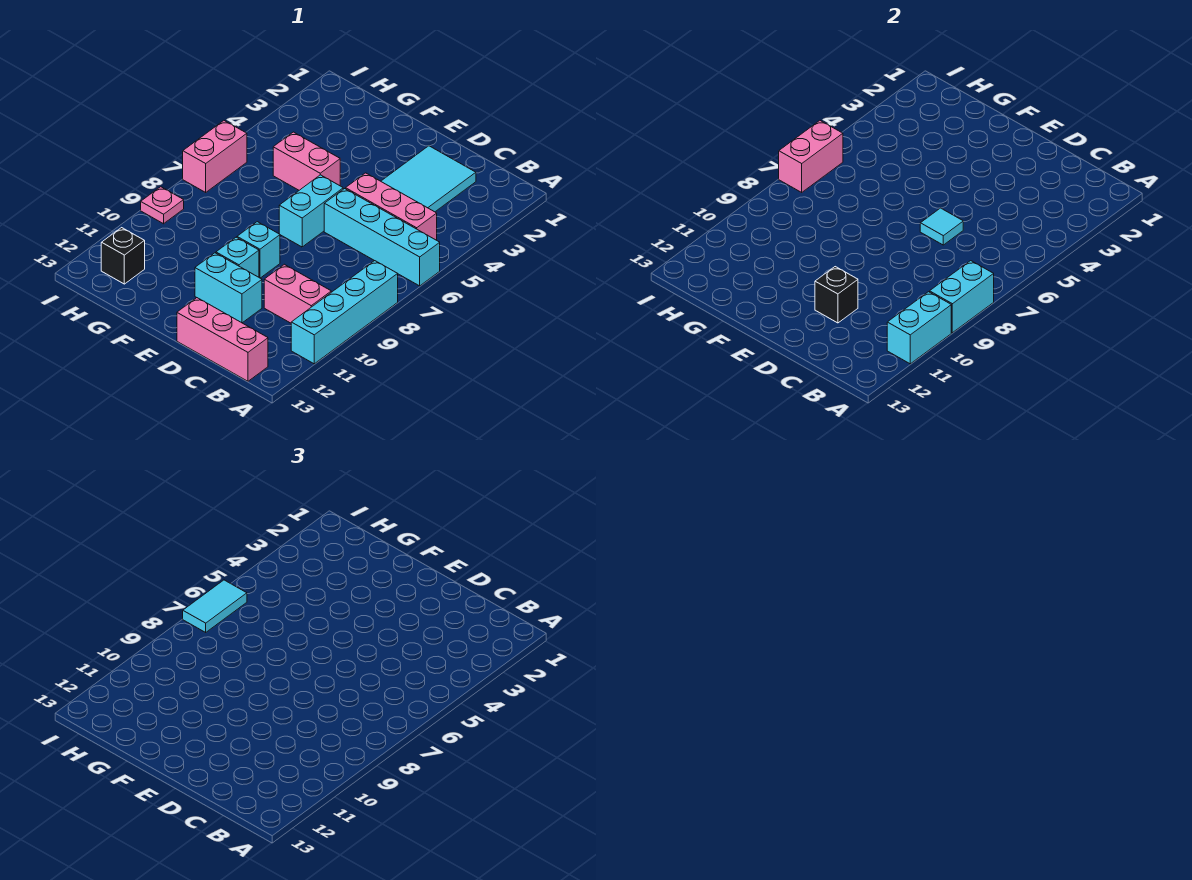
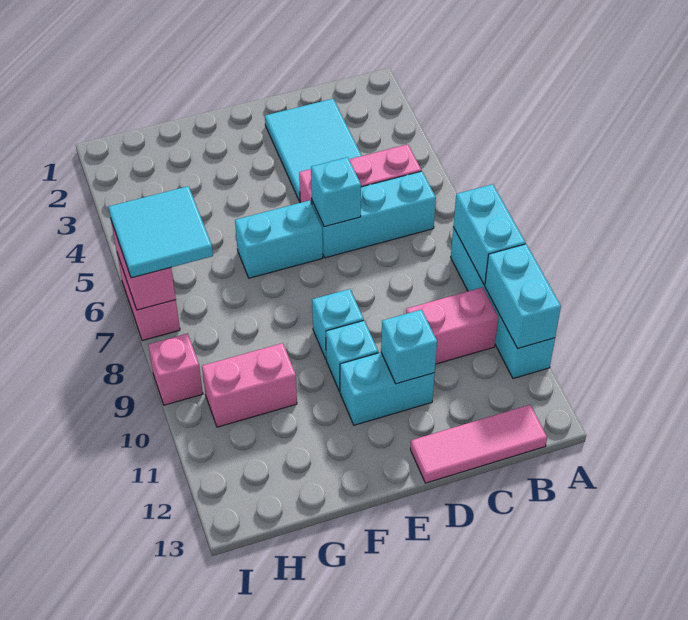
cyan 1x4 brick [324,189,440,286] -> cyan 1x3 brick [312,171,436,258]
pink 1x3 brick [177,298,268,381] -> pink 1x3 tile [410,405,547,483]
cyan 1x1 tile [920,208,963,245] -> cyan 1x1 brick [311,157,361,227]
black 1x1 brick [815,267,858,323] -> cyan 1x1 brick [381,309,437,384]
cyan 1x2 brick [279,175,343,247] -> cyan 1x2 brick turned to [235,200,323,278]
pink 1x2 brick [273,132,340,190] -> pink 1x2 brick moved to [202,343,297,427]
black 1x1 brick [101,228,145,284] -> none
cyan 1x2 tile [183,580,247,632] -> cyan 2x2 tile [109,186,213,278]
pink 1x1 plate [141,187,184,224] -> pink 1x1 brick [148,333,203,405]

